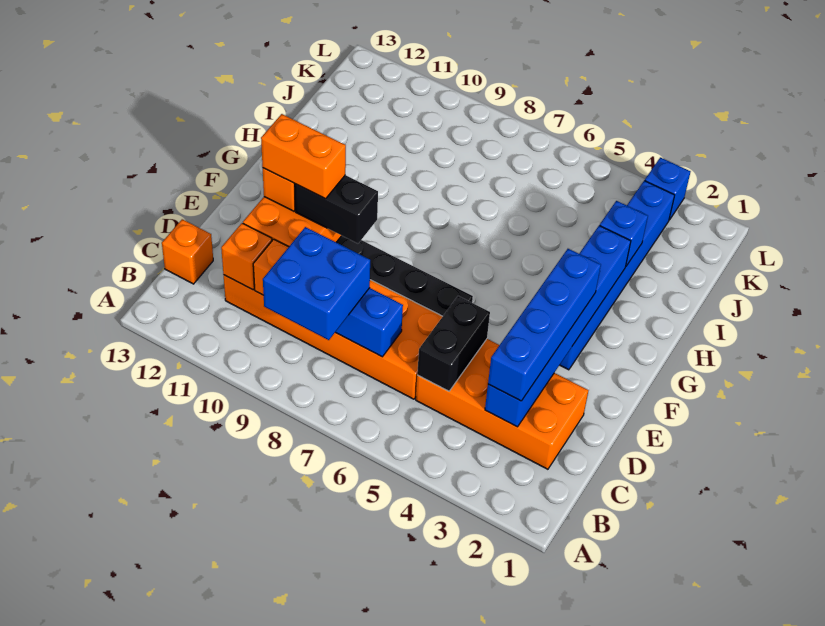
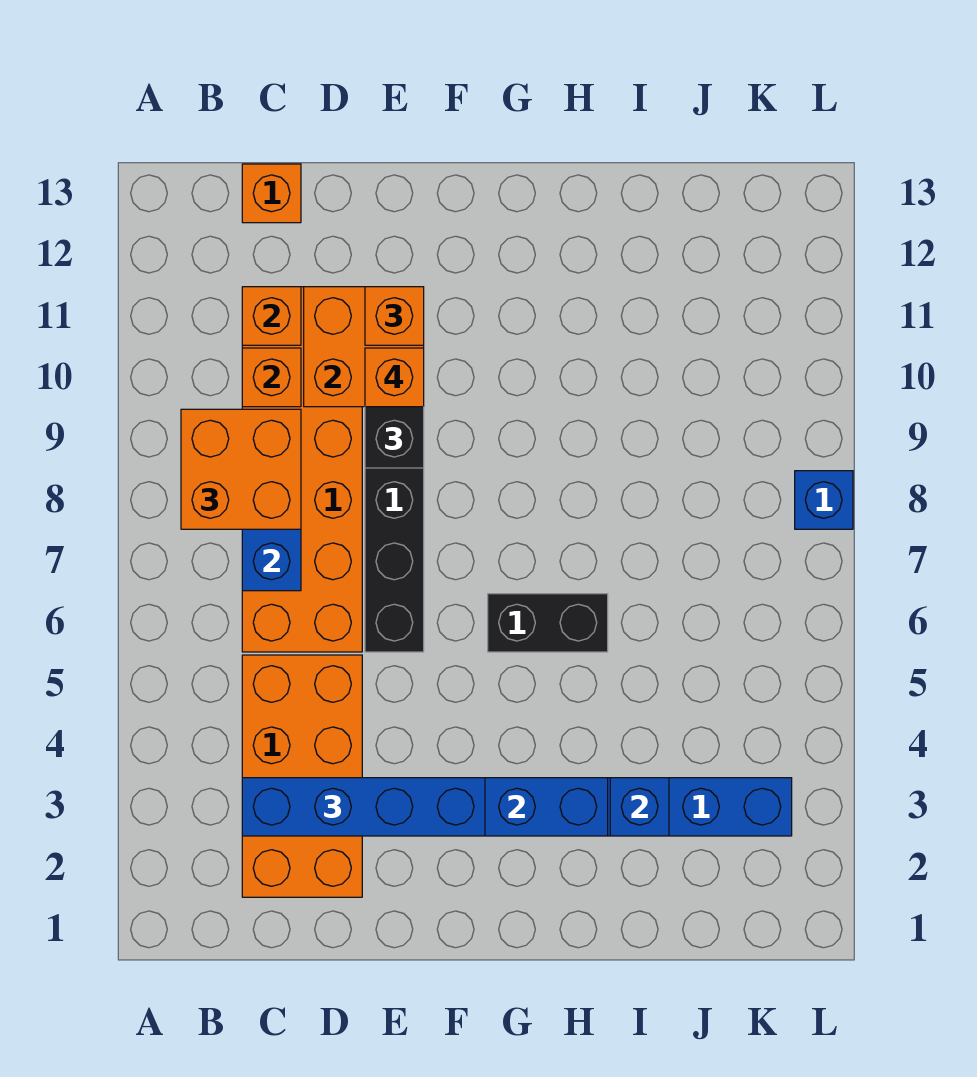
blue 2x2 brick [263,227,370,340] -> orange 2x2 brick [181,409,301,529]
black 1x2 brick [417,296,490,391] -> black 1x2 brick moved to [488,594,608,652]
orange 1x2 brick [261,114,346,199] -> orange 1x1 brick [365,348,424,407]
blue 1x1 brick [645,157,691,220] -> blue 1x1 brick moved to [795,471,853,529]

